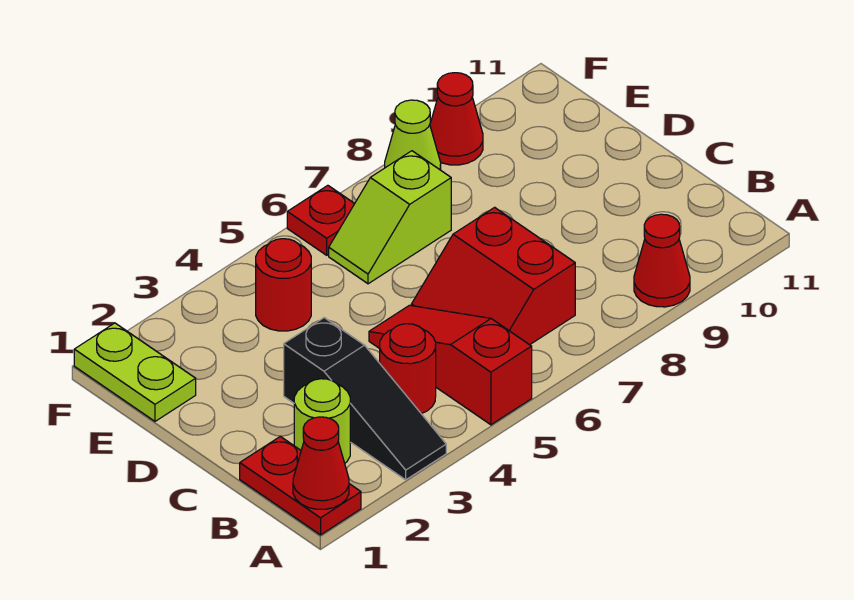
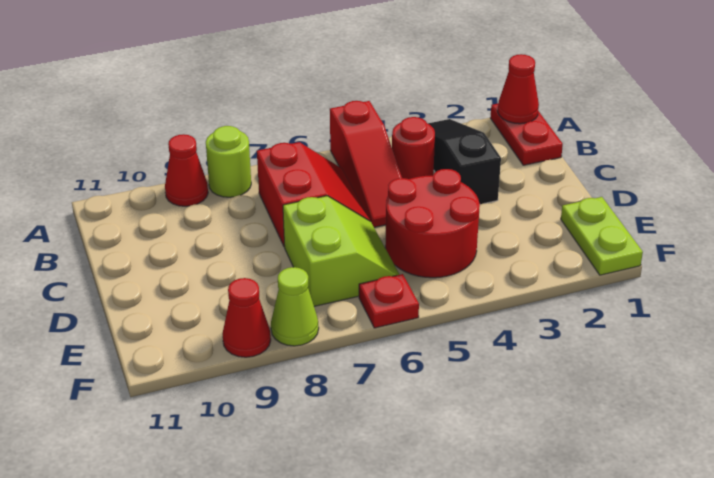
lime 1x1 round brick [294,379,350,463] -> lime 1x1 round brick moved to [206,126,251,197]
red 1x1 round brick [256,239,311,331] -> red 2x2 round brick [385,169,480,278]
lime 1x2 slope [329,151,451,284] -> lime 2x2 slope [283,196,400,306]

